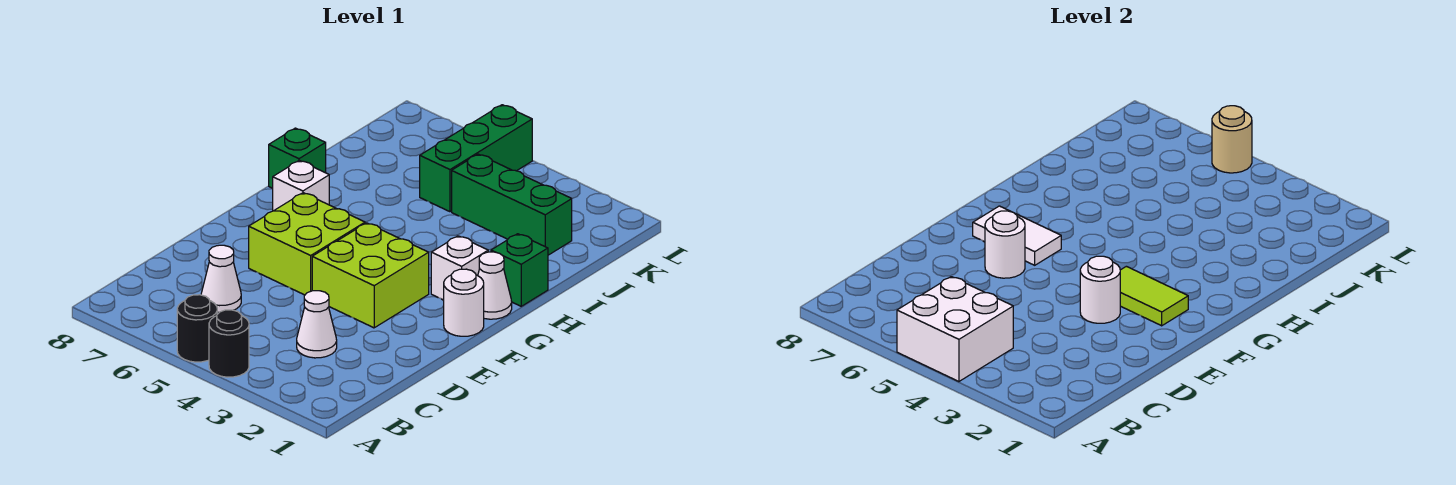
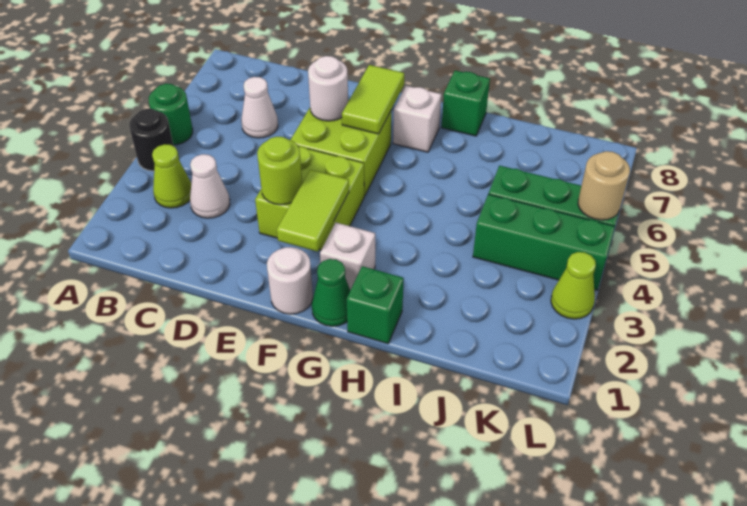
white 2x2 brick [897,277,1013,381] -> none
black 1x1 round brick [177,295,217,362] -> green 1x1 round brick [149,84,193,145]
none -> lime 1x1 cone [152,144,191,208]
white 1x1 round brick [1080,256,1120,323] -> lime 1x1 round brick [257,137,302,205]
white 1x2 tile [973,206,1061,265] -> lime 1x2 tile [342,65,404,134]
white 1x1 cone [478,252,512,319] -> green 1x1 cone [312,259,350,326]
green 1x3 brick [452,154,572,255] -> green 1x3 brick turned to [473,194,615,290]
none -> lime 1x1 cone [551,252,596,319]

